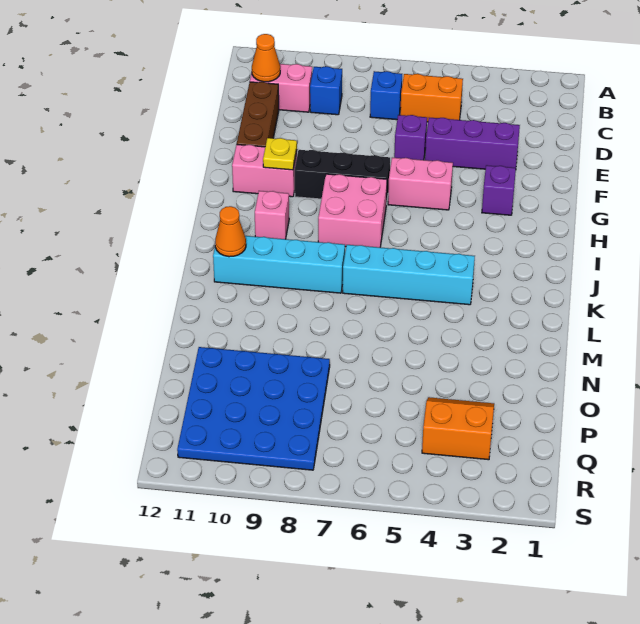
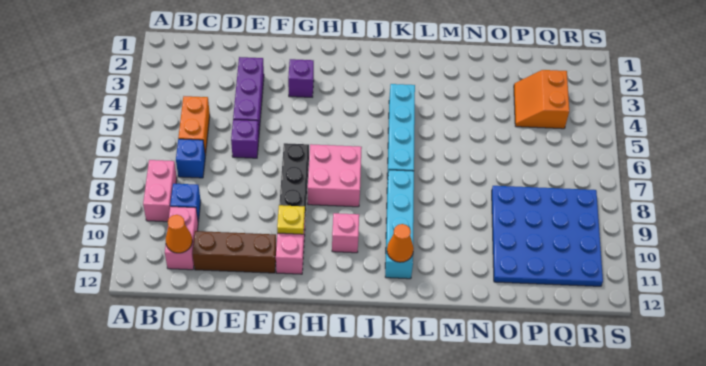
pink 1x2 brick [388,158,453,210] -> pink 1x2 brick moved to [143,160,177,222]

